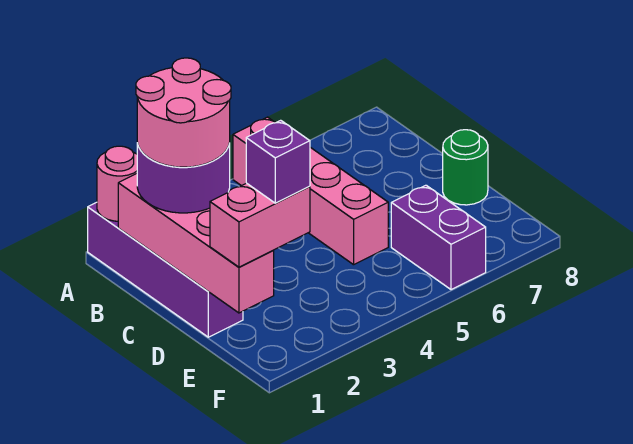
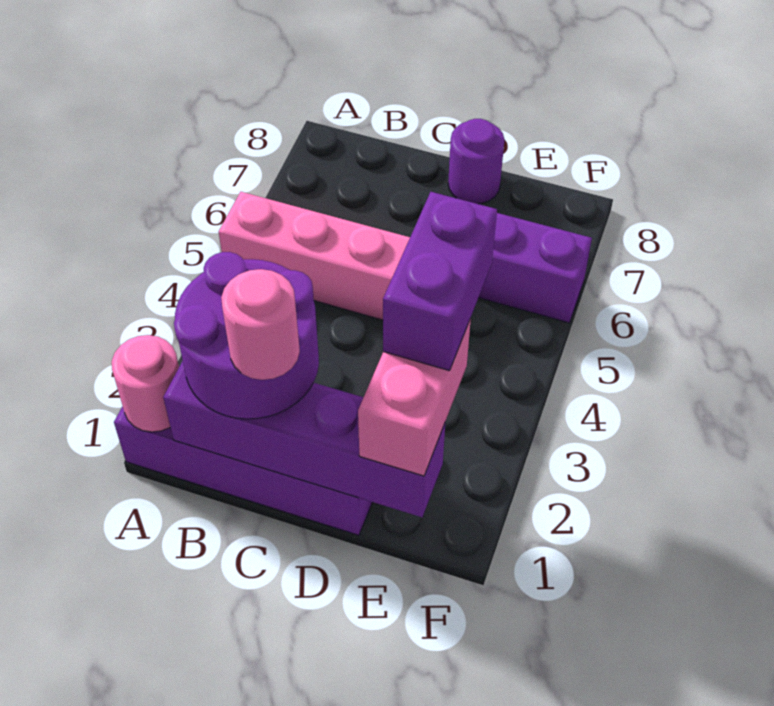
pink 1x4 brick [118,174,274,313] -> purple 1x4 brick [163,361,445,517]
pink 2x2 round brick [136,58,231,167] -> pink 1x1 round brick [221,269,300,380]
green 1x1 round brick [443,130,488,205] -> purple 1x1 round brick [448,119,504,204]
purple 1x1 brick [246,120,310,203] -> purple 1x2 brick [383,192,497,371]

